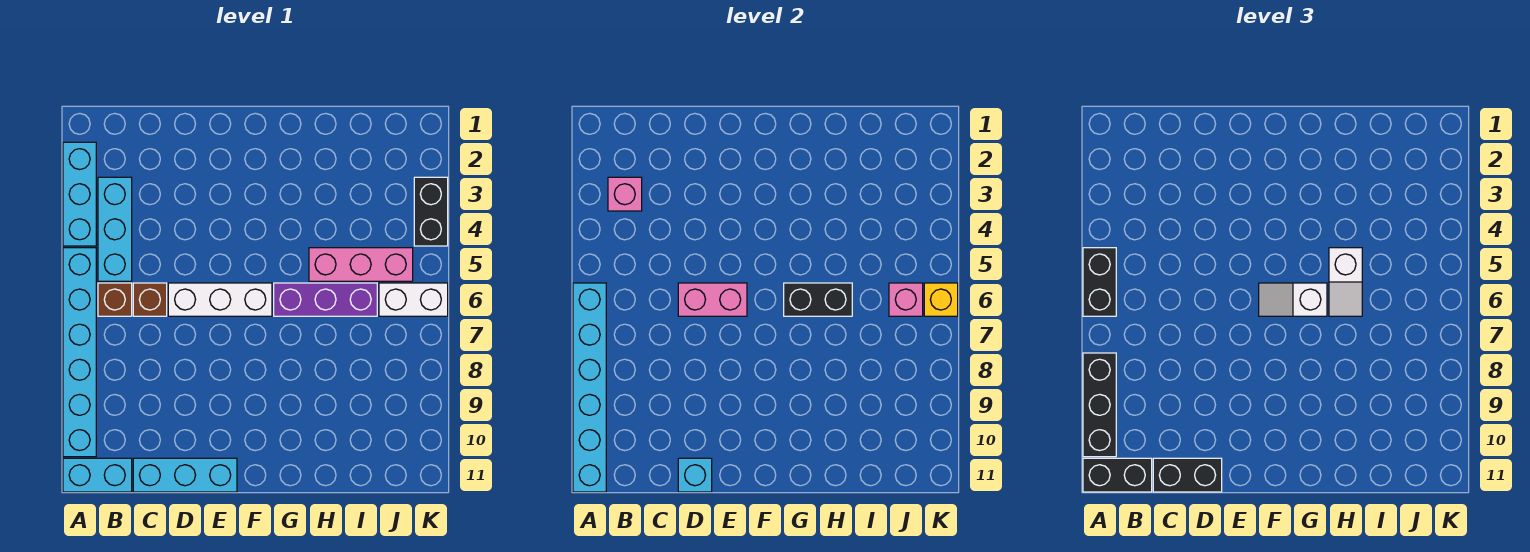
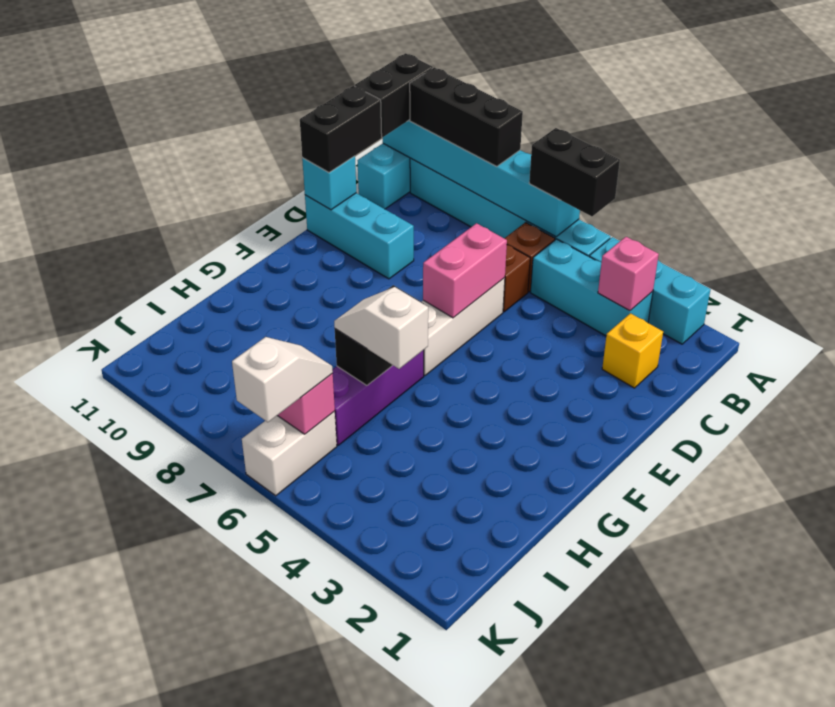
cyan 1x3 brick [133,458,237,492] -> cyan 1x3 brick turned to [305,193,414,279]
white 1x2 slope [1259,283,1327,316] -> white 1x2 slope moved to [232,337,333,422]
pink 1x3 brick [309,248,413,281] -> none
black 1x2 brick [414,177,448,246] -> none
yellow 1x1 brick [924,283,958,316] -> yellow 1x1 brick moved to [602,313,663,388]

